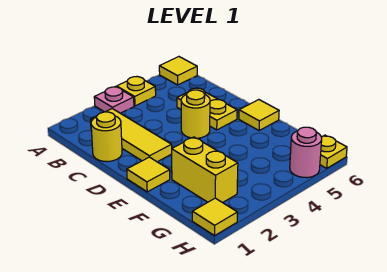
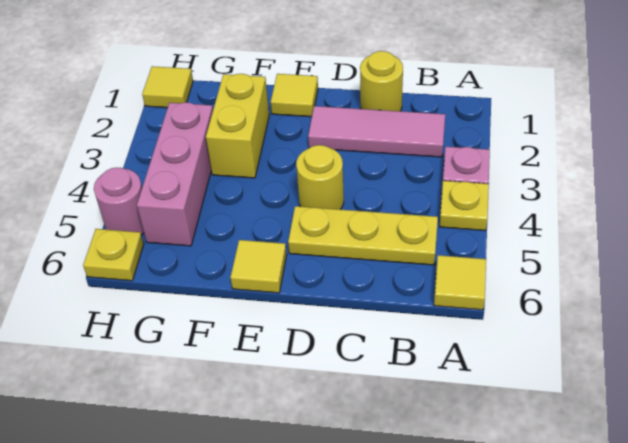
yellow 1x3 tile [90,109,172,162] -> pink 1x3 tile [308,106,445,157]
yellow 1x2 plate [177,88,237,130] -> yellow 1x3 plate [288,206,438,265]
yellow 1x2 brick [172,137,238,203] -> yellow 1x2 brick turned to [206,74,269,178]
none -> pink 1x3 brick [137,102,213,246]

